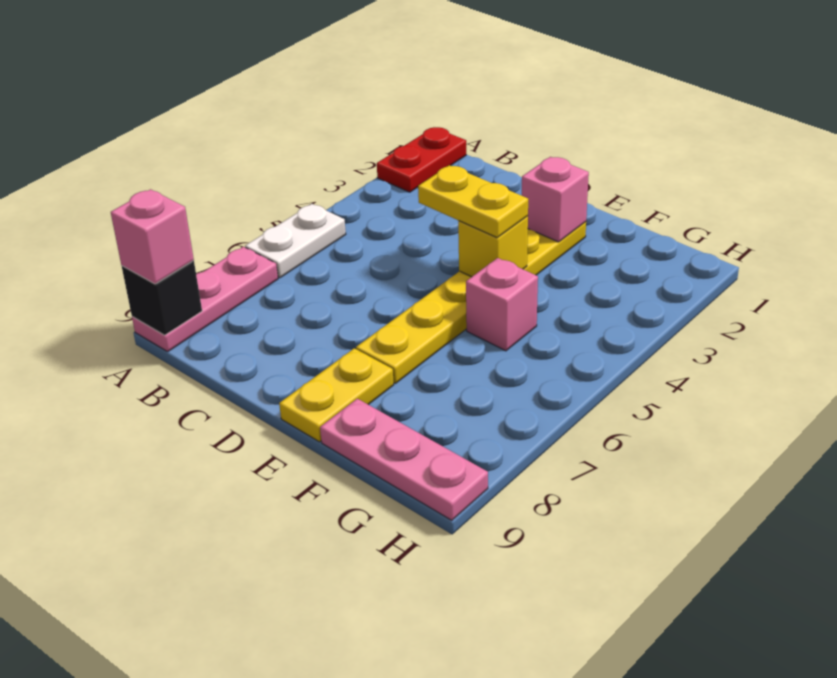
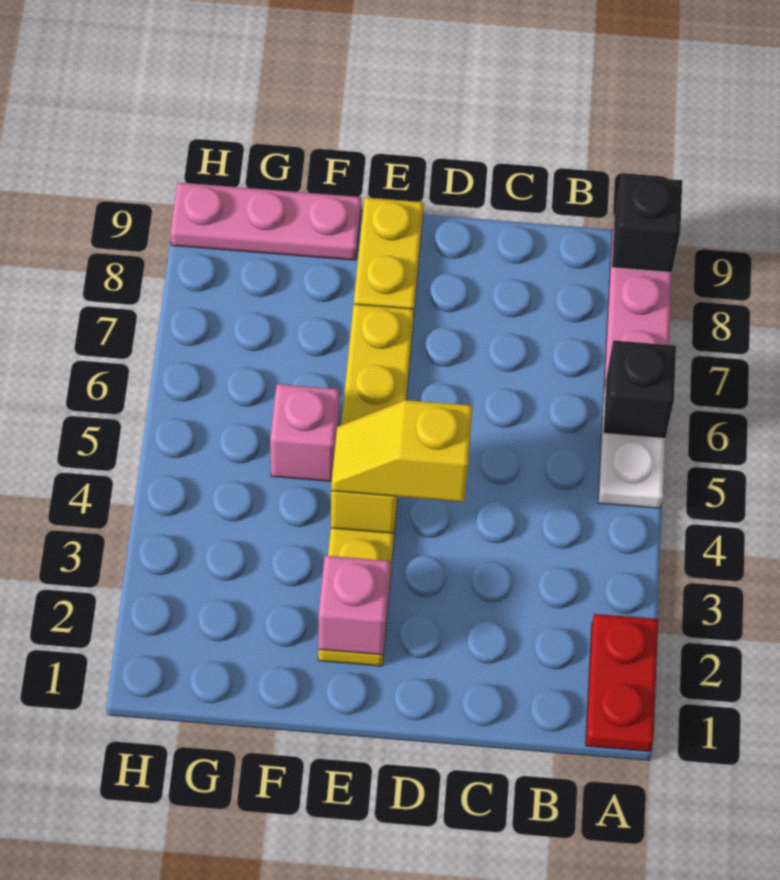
none -> black 1x1 brick [603,340,676,438]
pink 1x1 brick [111,189,194,284] -> none
yellow 1x2 plate [418,165,528,237] -> yellow 1x2 slope [331,400,473,502]

